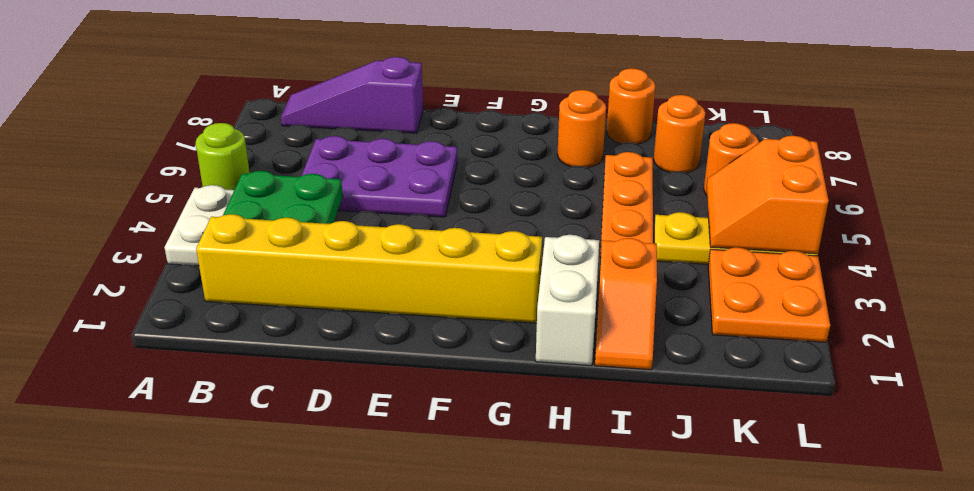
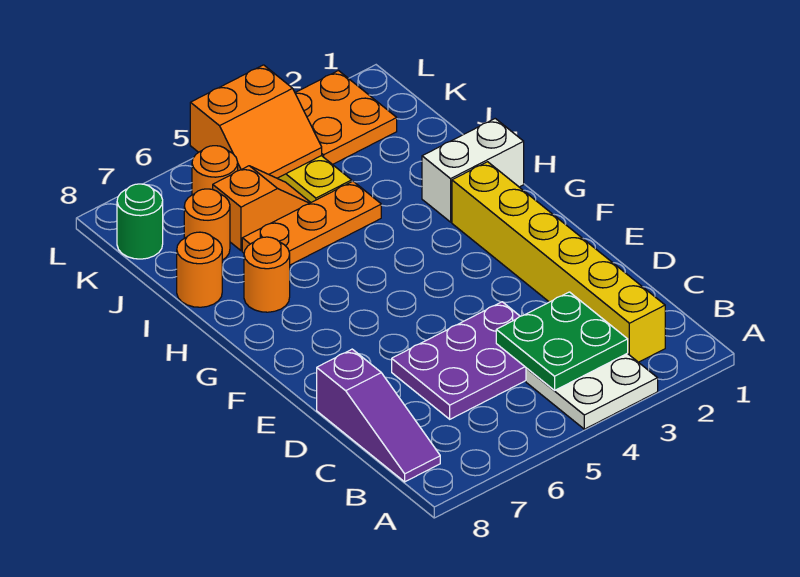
lime 1x1 round brick [196,123,250,190] -> none
purple 2x3 plate [302,136,457,217] -> purple 2x3 plate turned to [392,302,526,419]
orange 1x2 slope [595,238,657,370] -> orange 1x2 slope moved to [213,166,311,251]
none -> green 1x1 round brick [117,184,163,259]

